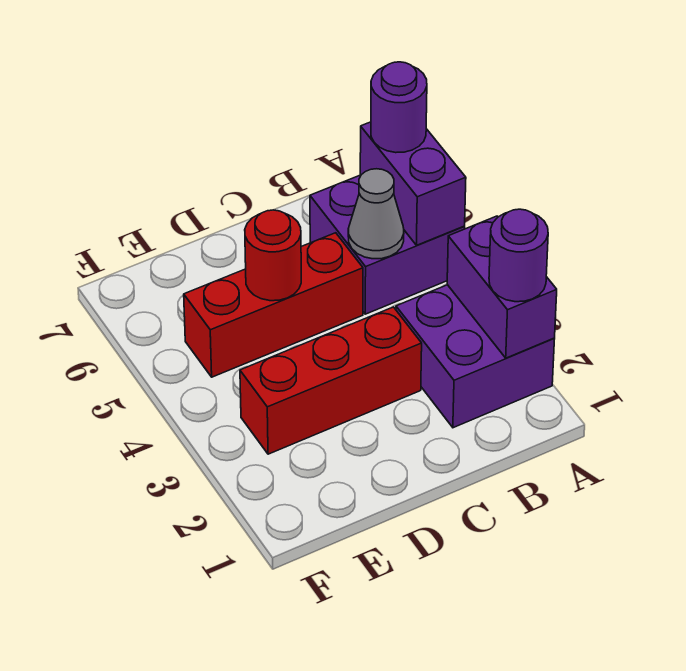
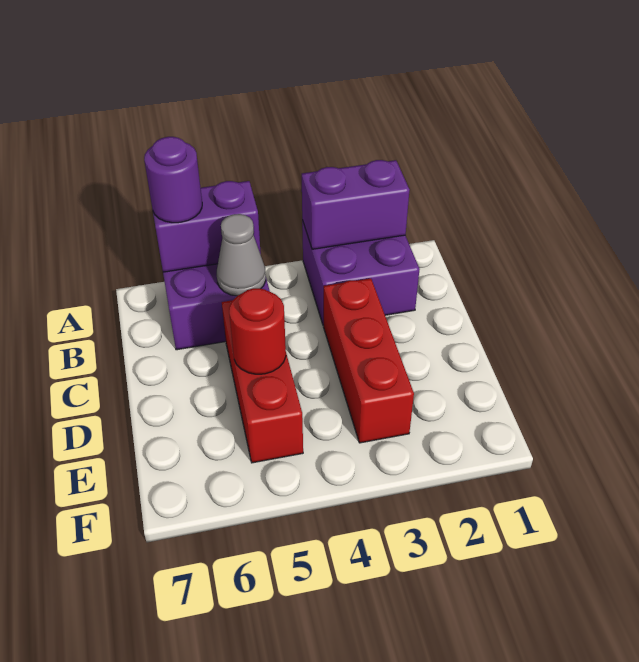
purple 1x1 round brick [489,209,548,302] -> none

